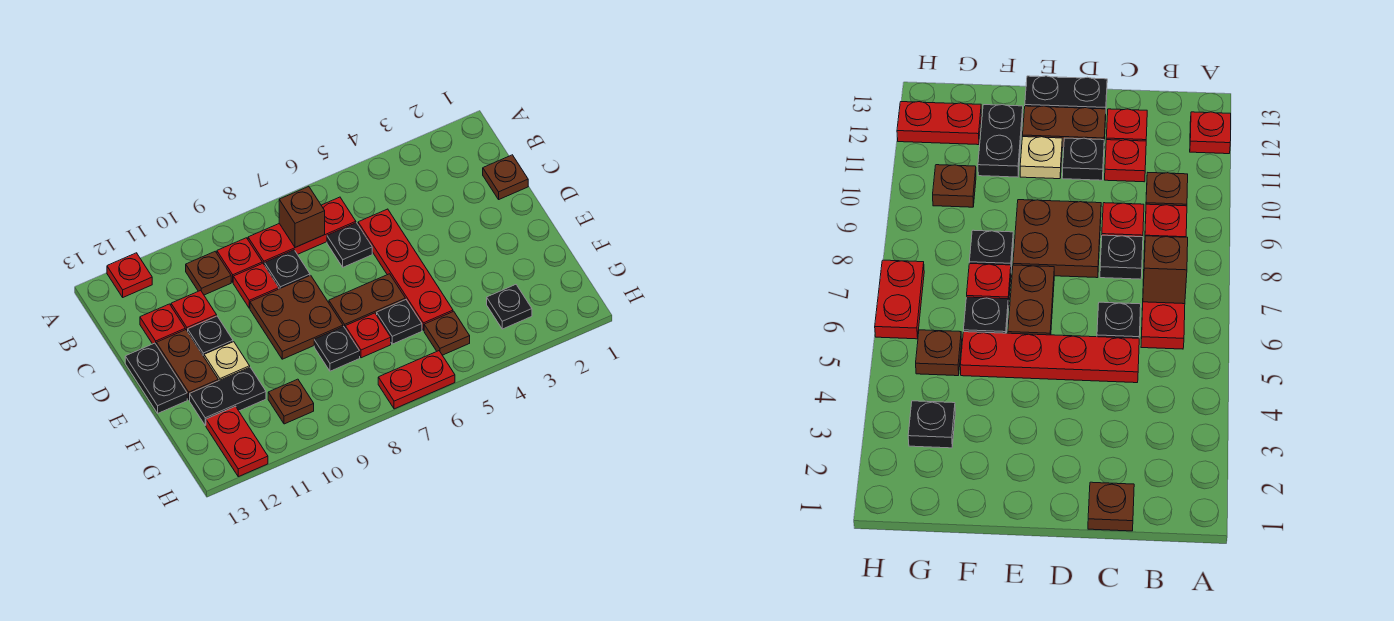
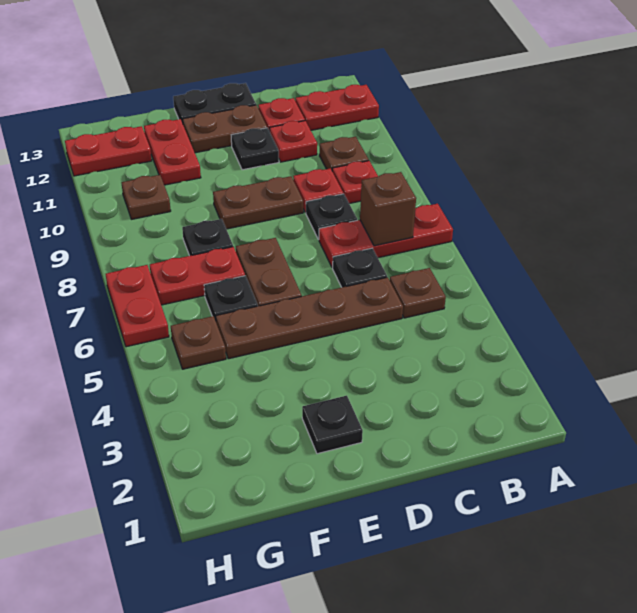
red 1x1 plate [107,253,152,297] -> red 1x2 plate [295,84,379,130]
red 1x3 plate [248,197,356,265] -> red 1x3 plate turned to [319,204,453,268]
brown 1x1 plate [483,155,528,199] -> brown 1x1 plate moved to [390,268,446,318]
red 1x4 plate [358,209,453,331] -> brown 1x4 plate [216,277,403,359]
brown 2x2 plate [250,275,343,359] -> brown 1x2 plate [213,176,303,229]
tan 1x1 plate [204,342,250,381] -> none
red 1x1 plate [345,313,391,358] -> red 1x2 plate [150,247,245,305]
black 1x2 plate [190,367,266,425] -> red 1x2 plate [144,119,201,185]
black 1x1 plate [487,285,532,329] -> black 1x1 plate moved to [302,396,363,454]

